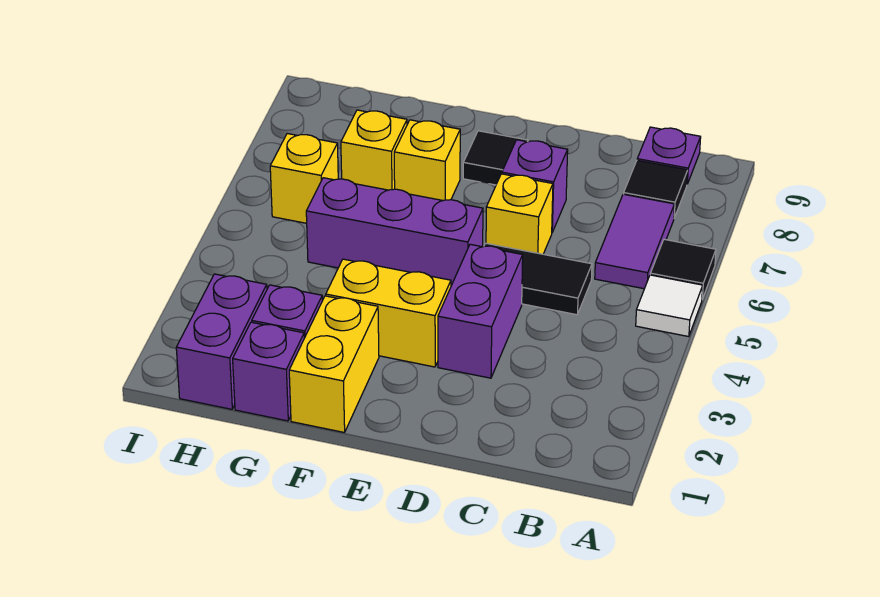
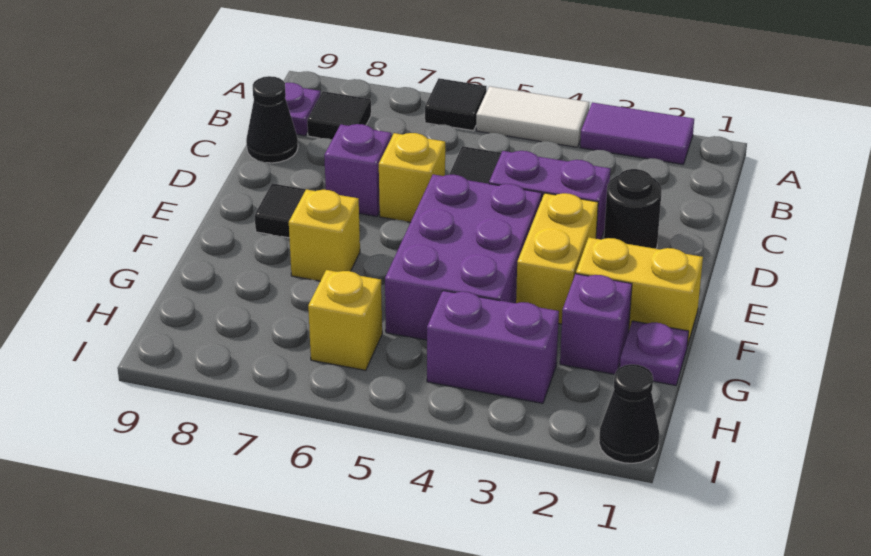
white 1x1 tile [636,275,703,337] -> white 1x2 tile [476,86,589,147]
purple 1x2 tile [595,194,674,289] -> purple 1x2 tile moved to [580,102,694,164]
none -> black 1x1 cone [246,76,298,163]
none -> black 1x1 round brick [604,169,662,249]
purple 1x3 brick [306,178,483,286] -> purple 2x3 brick [385,175,542,340]
purple 1x1 brick [233,322,304,421] -> purple 1x1 plate [620,321,689,385]
yellow 1x1 brick [341,110,407,190] -> none
purple 1x2 brick [176,274,267,409] -> purple 1x2 brick moved to [427,291,559,403]
none -> black 1x1 cone [599,364,659,463]

